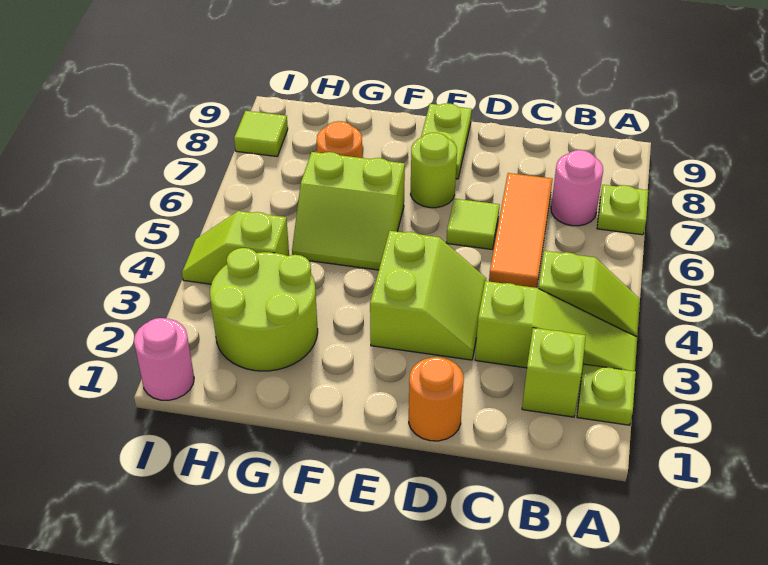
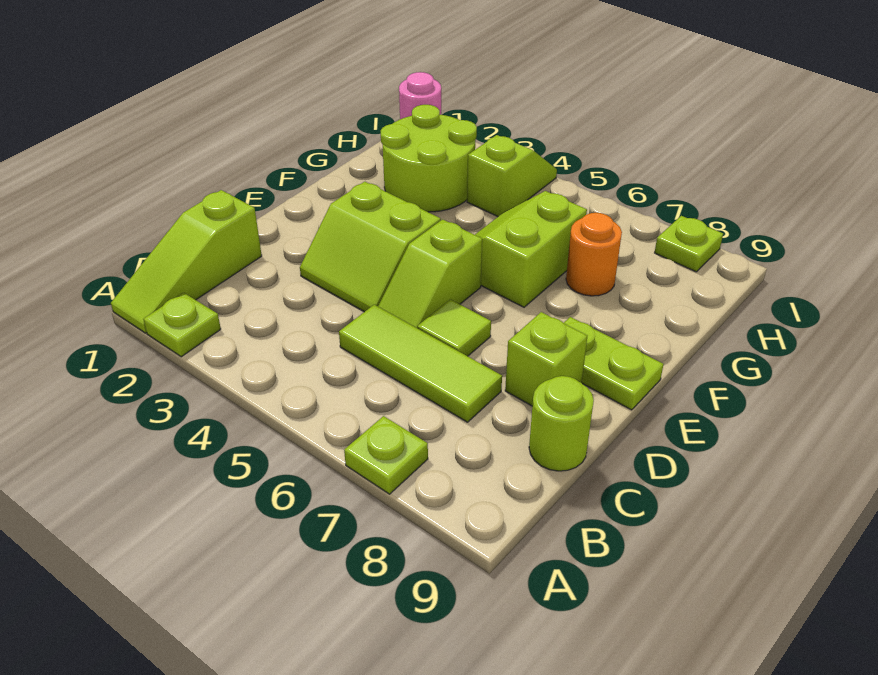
lime 1x3 slope [475,281,637,371] -> lime 1x3 slope moved to [111,190,262,333]
lime 1x2 slope [539,251,640,337] -> lime 1x2 slope moved to [378,219,482,328]
lime 1x1 brick [522,328,586,417] -> lime 1x1 brick moved to [505,312,587,406]
pink 1x1 round brick [551,150,603,226] -> none
orange 1x3 tile [489,173,552,288] -> lime 1x3 tile [339,305,502,422]
orange 1x1 round brick [409,357,464,441] -> none
lime 1x1 round brick [411,133,457,208] -> lime 1x1 round brick moved to [529,376,594,471]
lime 1x1 tile [234,111,288,156] -> lime 1x1 plate [655,216,723,272]

